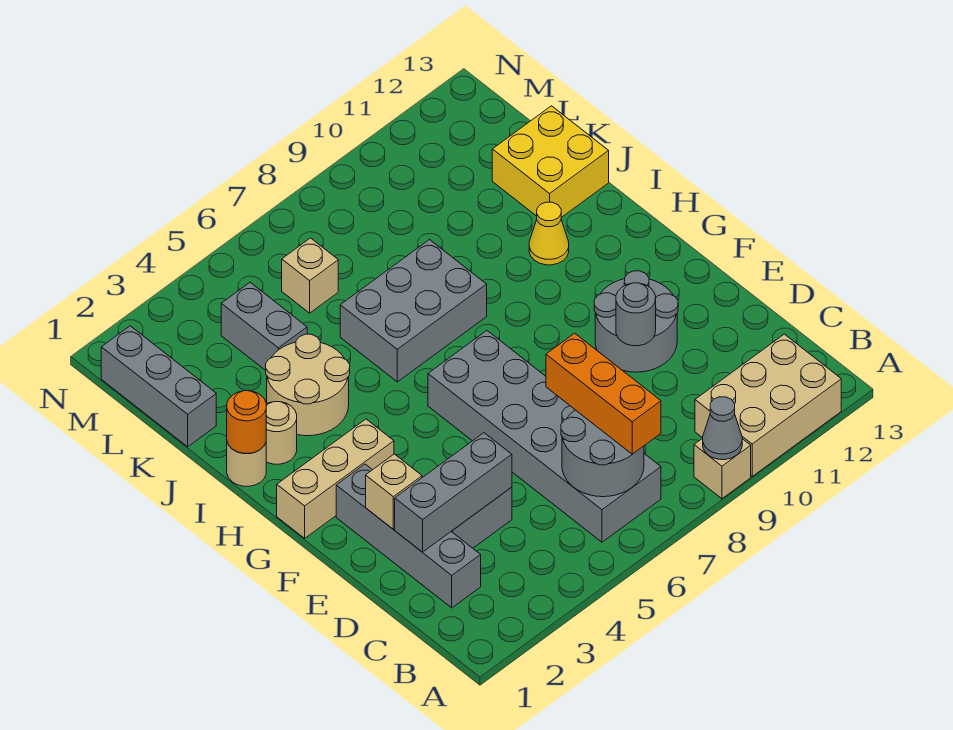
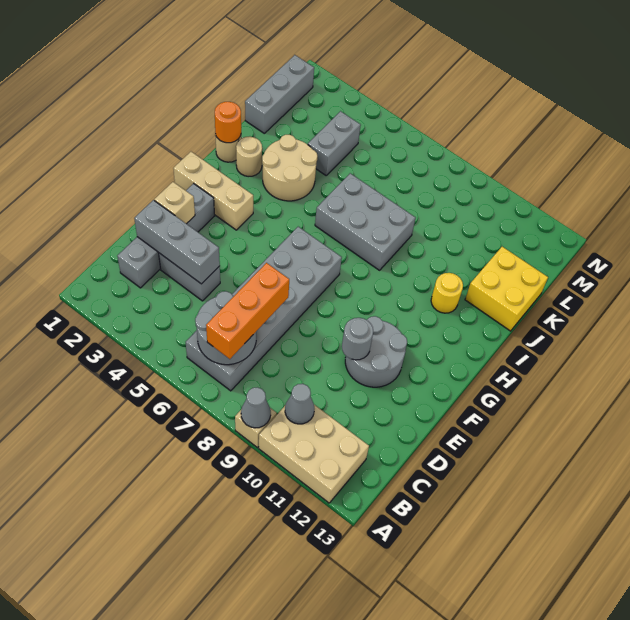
none -> grey 1x1 cone [285,384,314,424]
yellow 1x1 cone [529,202,569,265] -> yellow 1x1 round brick [431,273,463,313]
tan 1x1 brick [282,238,338,313] -> none

